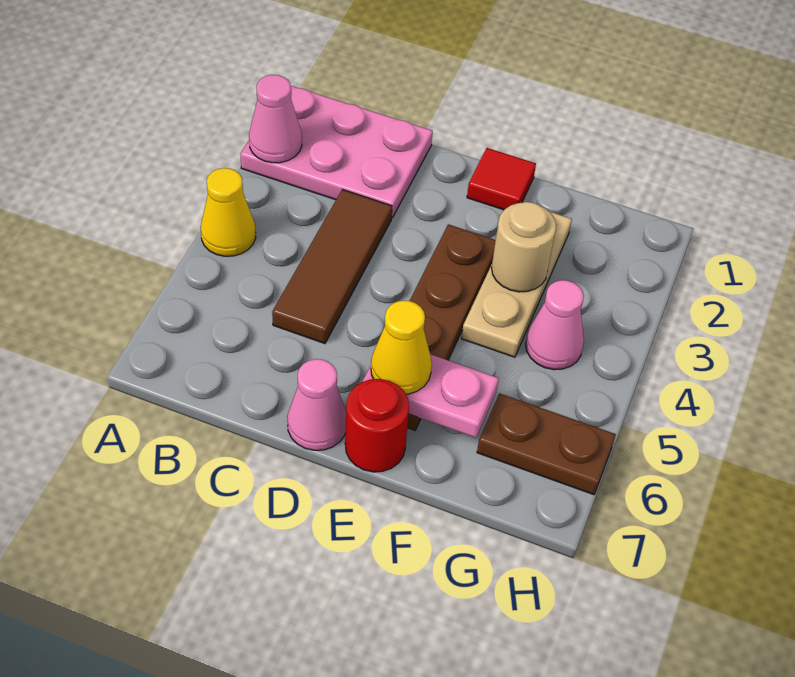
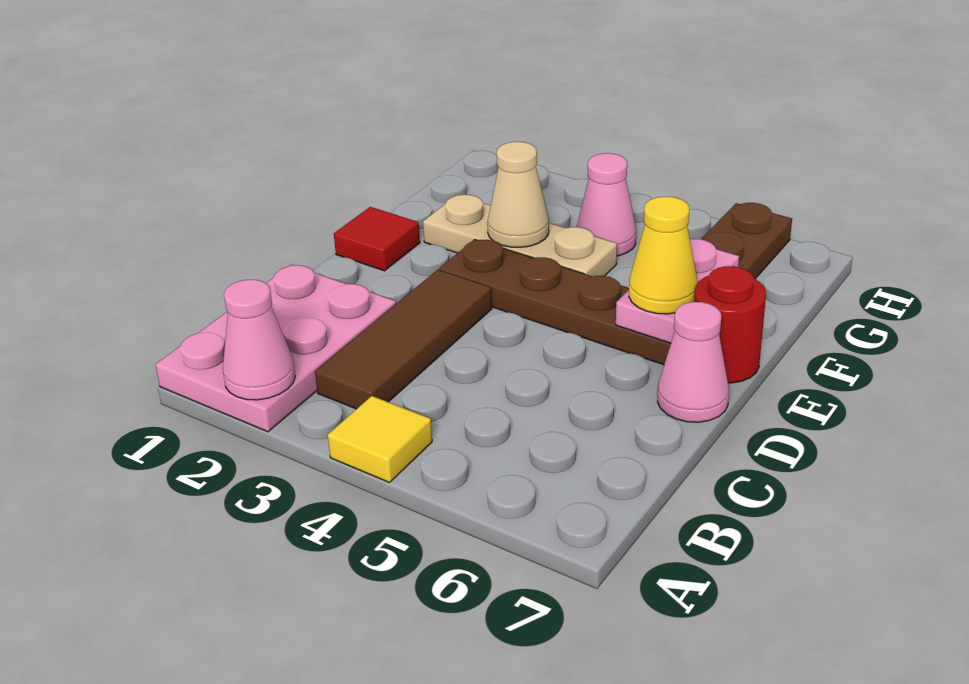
yellow 1x1 cone [201,168,256,256] -> yellow 1x1 tile [328,396,432,483]
brown 1x3 tile [272,189,392,344] -> brown 1x3 tile turned to [315,270,492,409]
tan 1x1 round brick [492,202,556,292] -> tan 1x1 cone [487,142,549,247]

